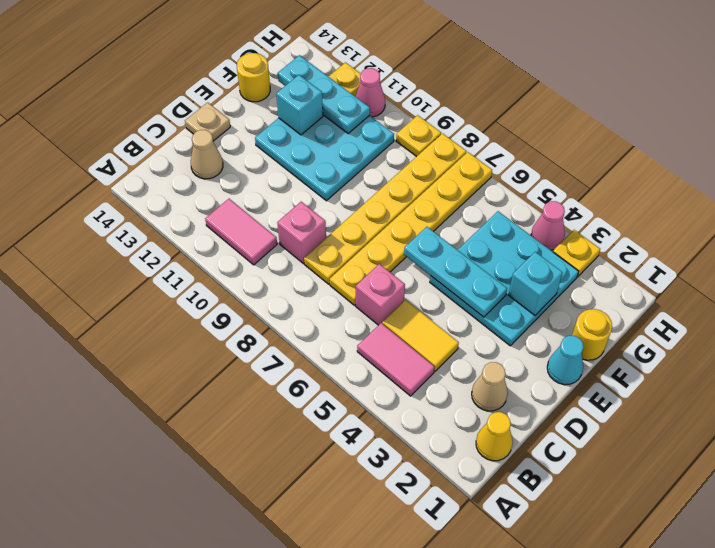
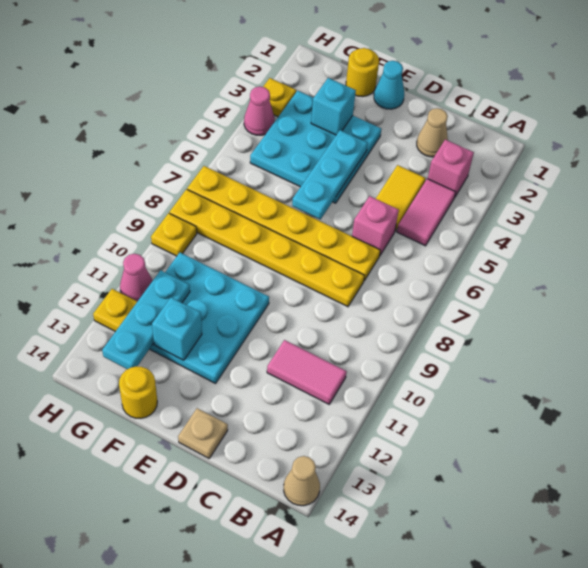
yellow 1x1 cone [476,412,513,461] -> none
pink 1x2 tile [205,199,277,265] -> pink 1x2 tile turned to [267,340,347,404]
pink 1x1 brick [277,202,326,263] -> pink 1x1 brick moved to [428,140,474,198]
tan 1x1 cone [191,130,223,179] -> tan 1x1 cone moved to [284,456,320,506]

